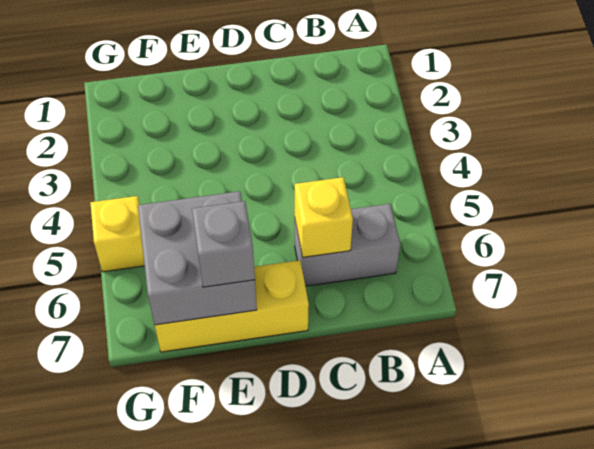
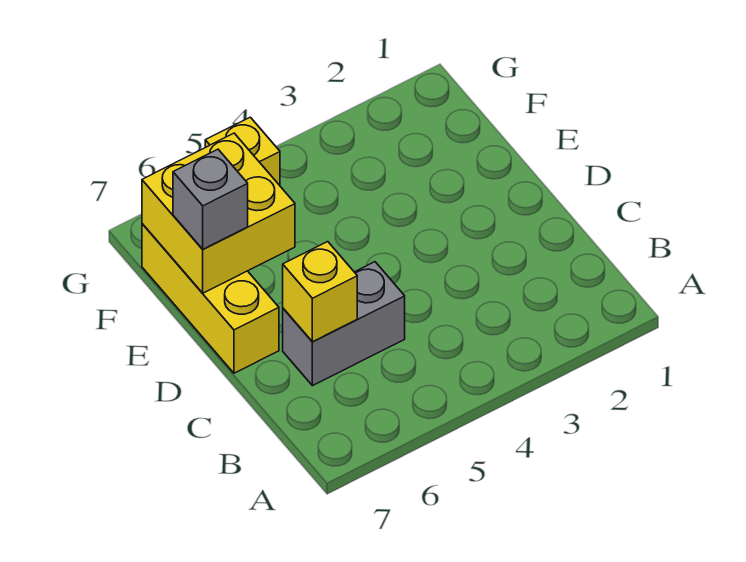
grey 1x2 brick [295,204,400,286] -> grey 1x2 brick turned to [283,262,405,386]
grey 2x2 brick [138,191,257,325] -> yellow 2x2 brick [142,133,295,293]

